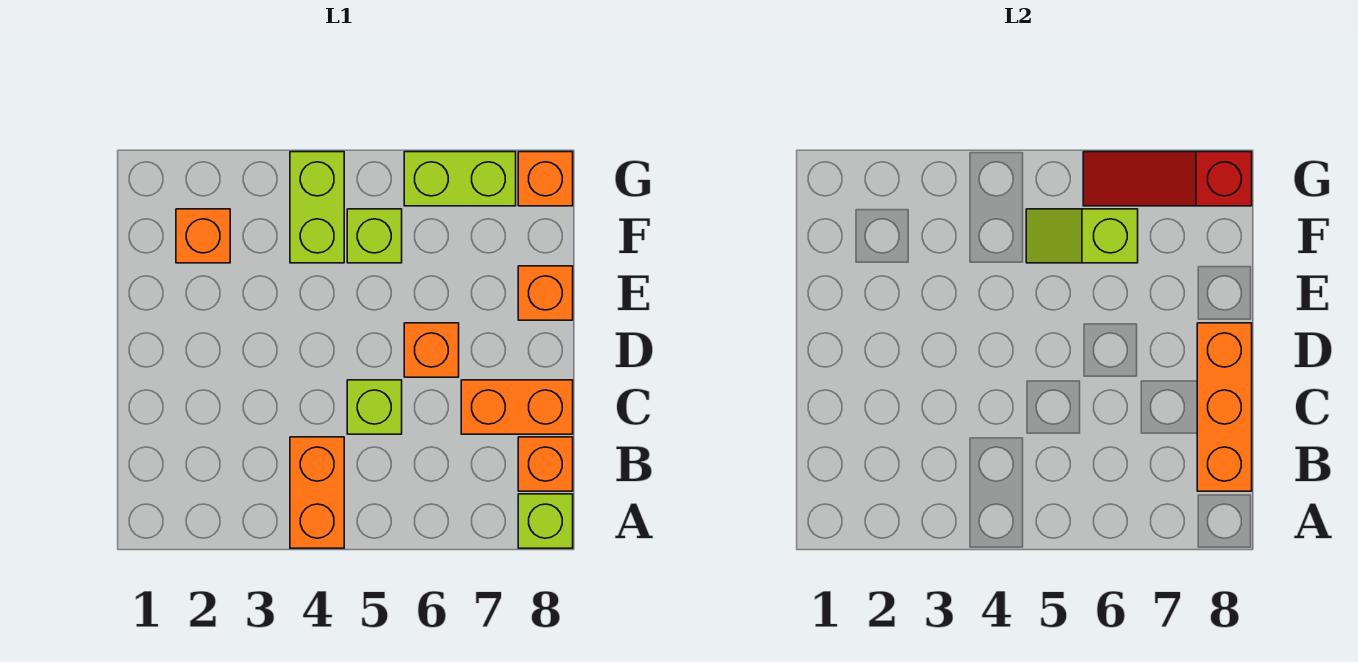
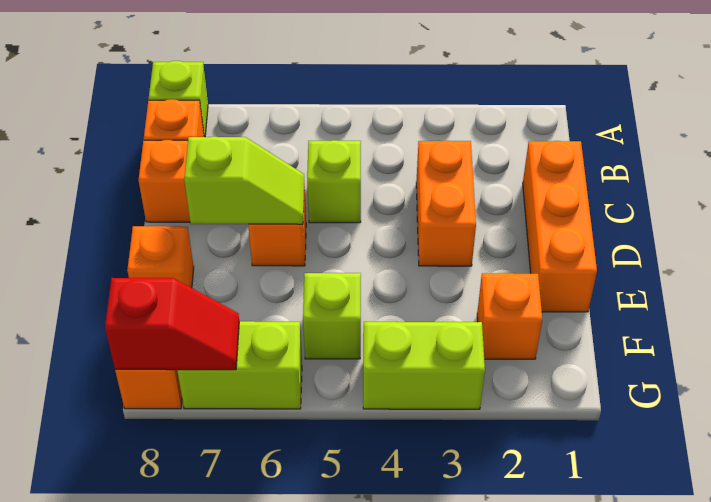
orange 1x2 brick [290,437,344,548] -> orange 1x2 brick moved to [416,140,476,266]
orange 1x3 brick [1197,323,1252,491] -> orange 1x3 brick moved to [523,141,597,312]
lime 1x2 brick [290,152,344,263] -> lime 1x2 brick turned to [363,322,485,409]
lime 1x2 slope [1026,209,1138,263] -> lime 1x2 slope moved to [184,136,304,224]
red 1x3 slope [1083,152,1252,206] -> red 1x2 slope [105,278,239,370]

